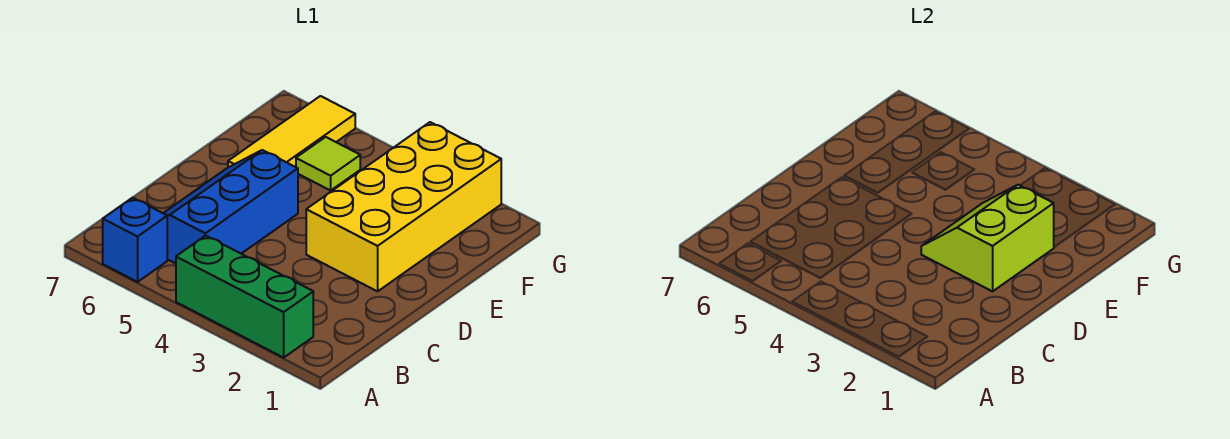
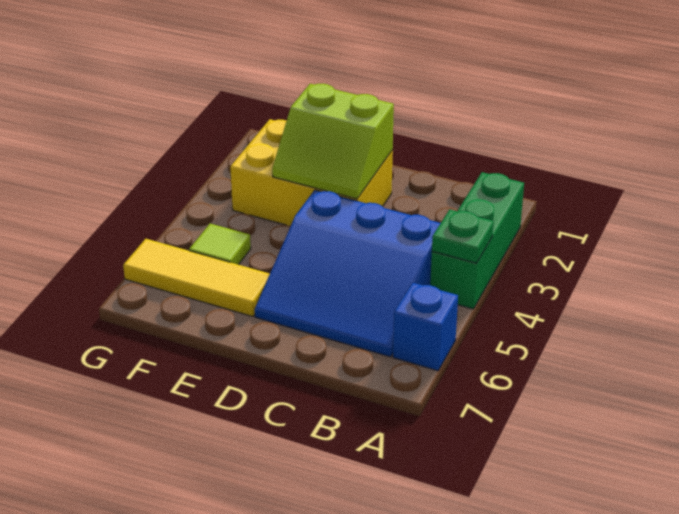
none -> green 1x1 plate [432,209,494,263]
blue 2x3 slope [163,150,298,264] -> blue 3x3 slope [255,190,440,357]
yellow 2x4 brick [306,122,501,291] -> yellow 2x3 brick [230,119,393,226]

